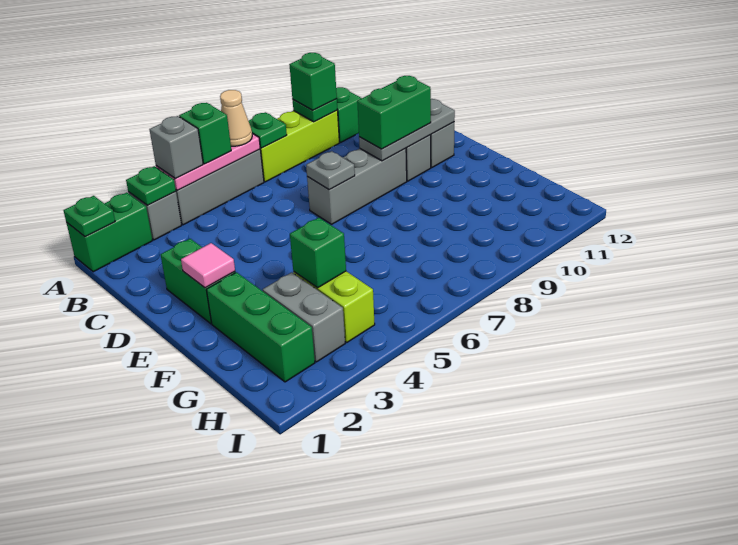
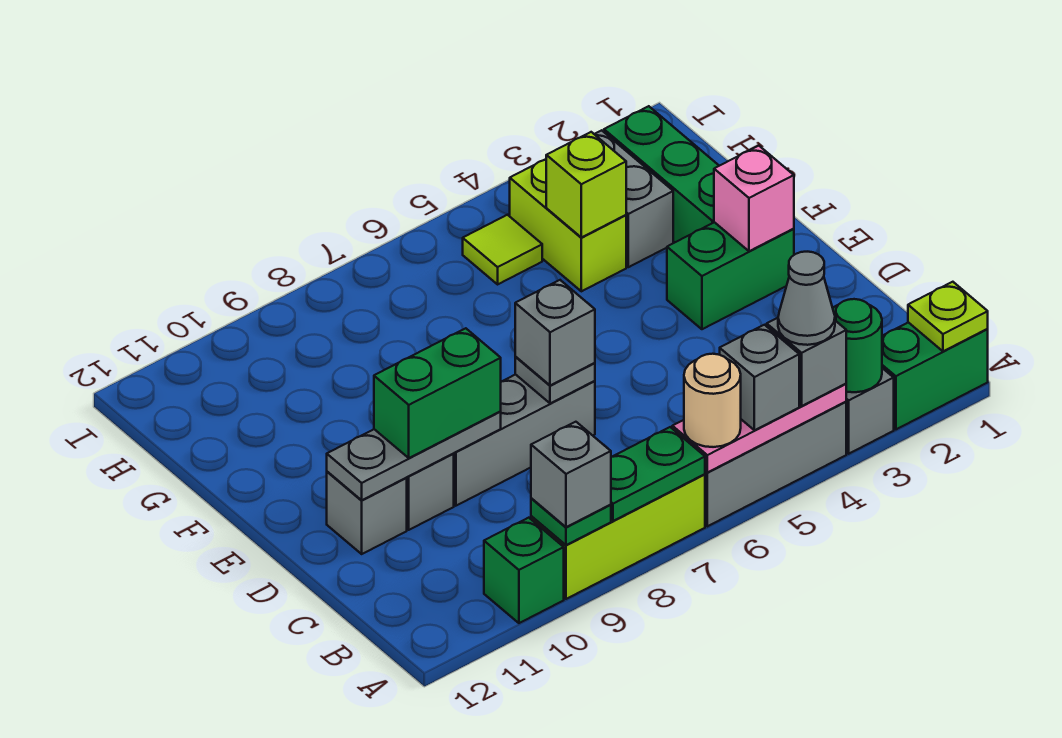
green 1x1 plate [64,196,115,237] -> lime 1x1 plate [908,282,988,351]
green 1x1 plate [126,166,176,205] -> green 1x1 round brick [833,299,882,392]
none -> grey 1x1 cone [778,252,835,345]
green 1x1 brick [179,103,231,164] -> grey 1x1 brick [720,325,799,430]
tan 1x1 cone [220,90,252,146] -> tan 1x1 round brick [684,354,741,447]
green 1x1 plate [249,112,287,148] -> green 1x2 plate [611,427,705,521]
green 1x1 brick [289,53,337,110] -> grey 1x1 brick [531,422,611,527]
green 1x2 brick [161,239,235,324] -> green 1x2 brick turned to [667,222,794,329]
none -> grey 1x1 brick [515,280,595,386]
pink 1x1 tile [181,243,235,288] -> pink 1x1 brick [714,146,794,251]
green 1x1 brick [290,218,346,288] -> lime 1x1 brick [546,132,626,237]
none -> lime 1x1 tile [463,215,542,284]

